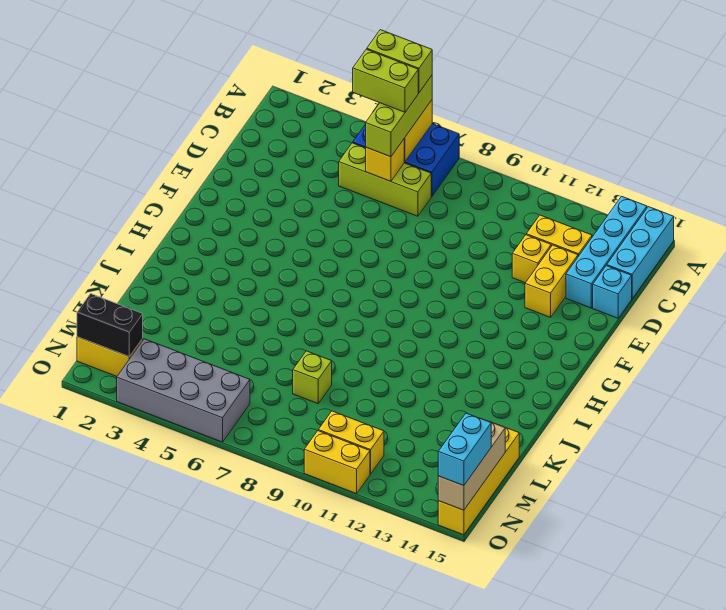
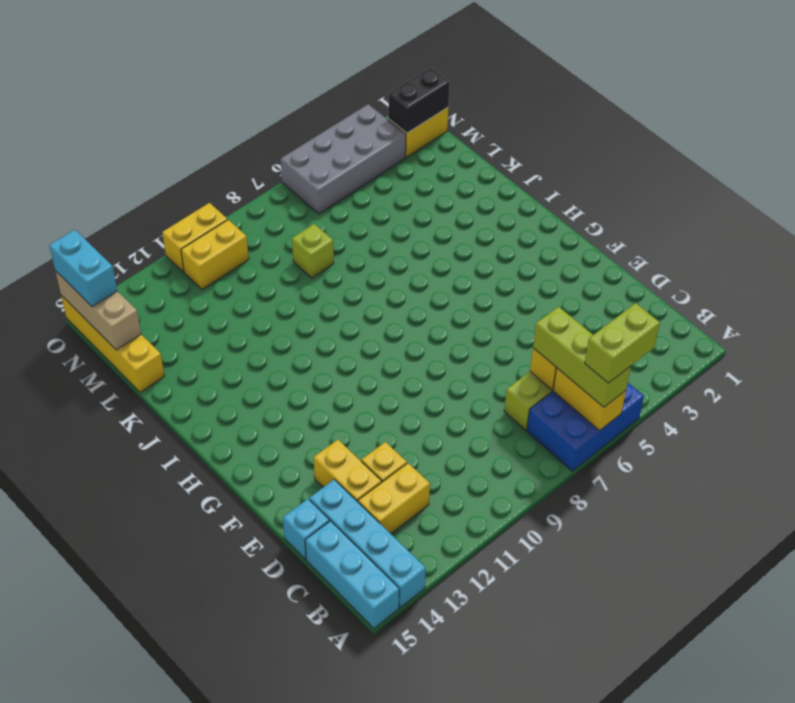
lime 1x2 brick [353,49,418,112] -> none

